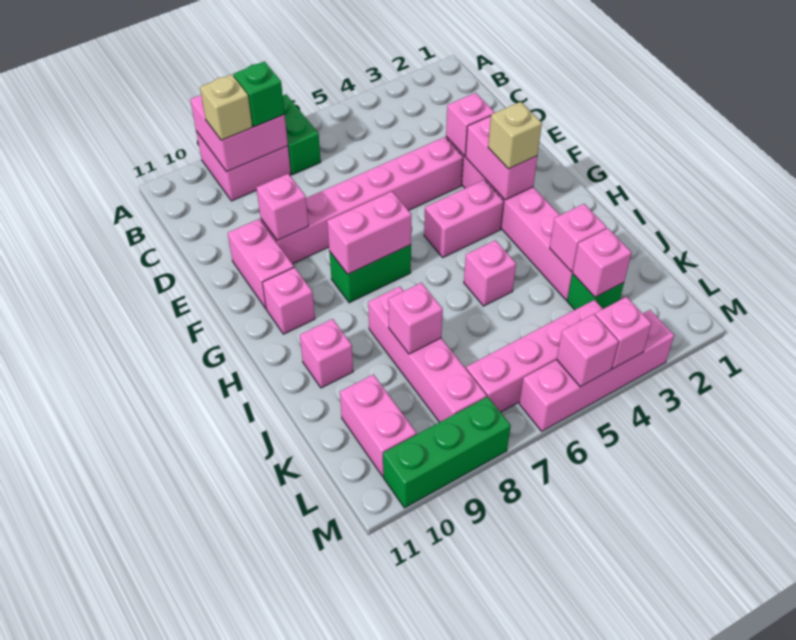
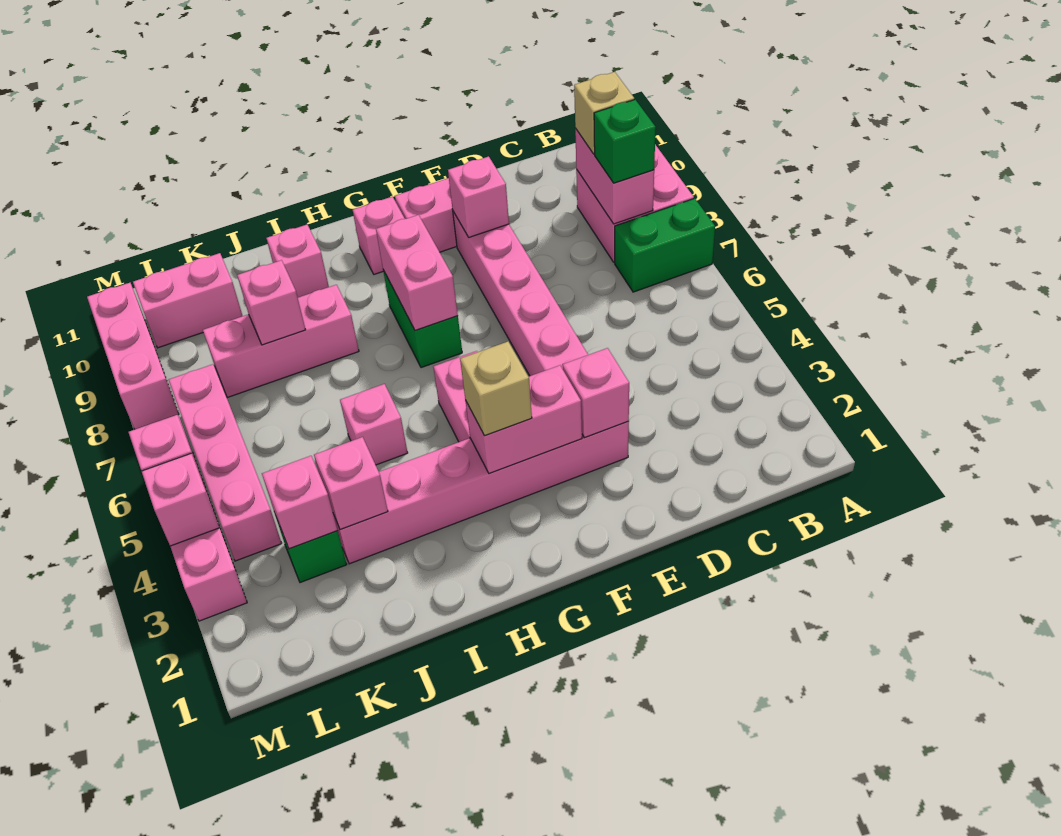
pink 2x2 brick [190,95,288,172] -> pink 1x2 brick [575,128,654,224]
pink 1x4 brick [368,287,487,422] -> pink 1x3 brick [203,285,359,398]
green 1x3 brick [383,397,511,508] -> pink 1x3 brick [87,283,179,429]

